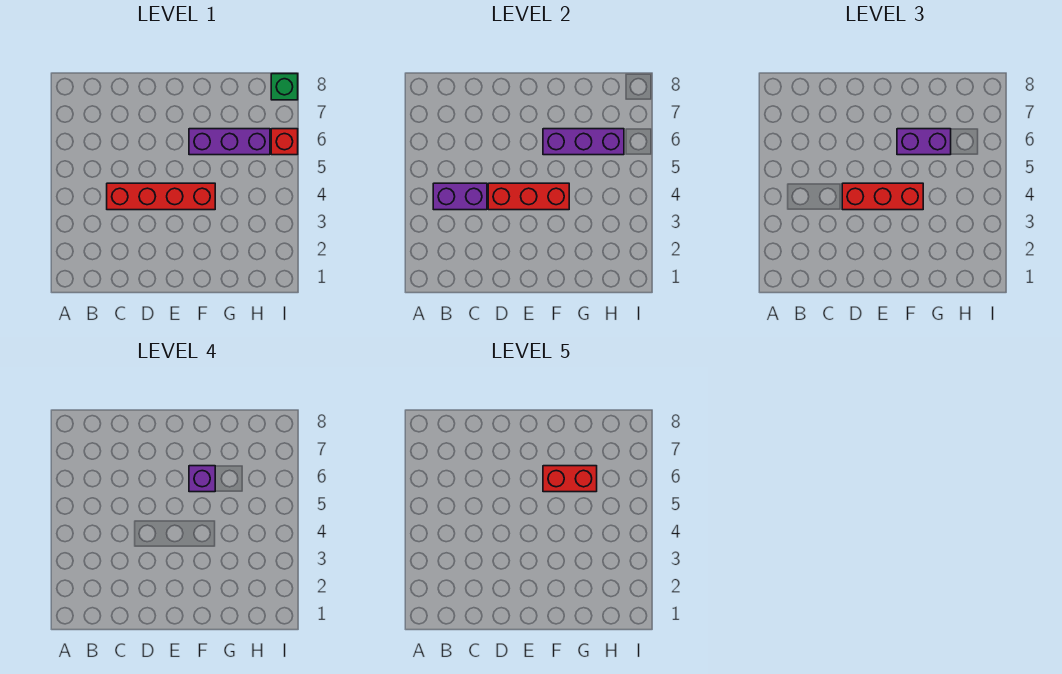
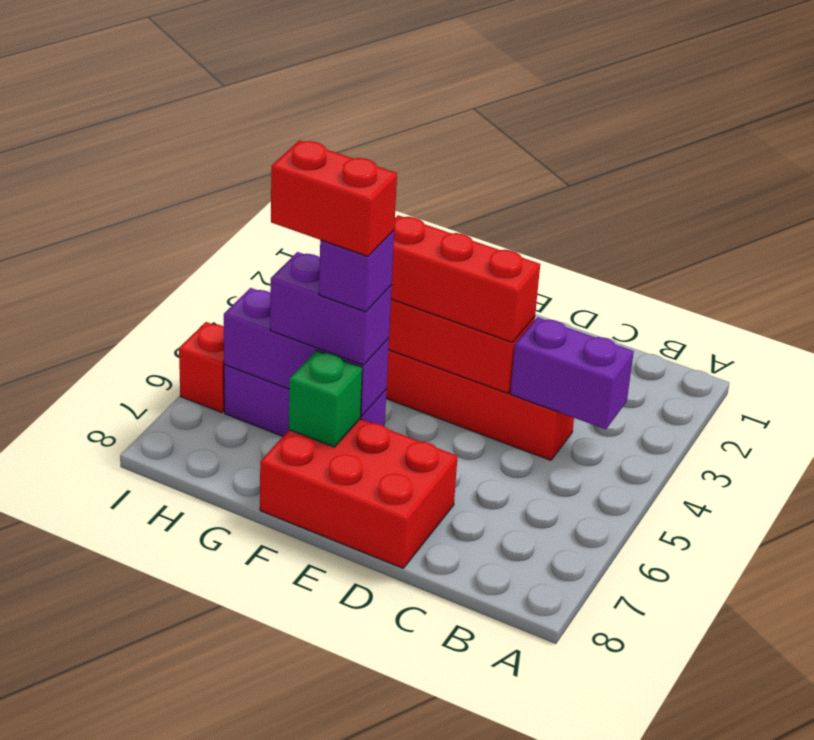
none -> red 2x3 brick [260,419,458,568]
green 1x1 brick [271,74,298,100] -> green 1x1 brick moved to [289,350,362,447]

